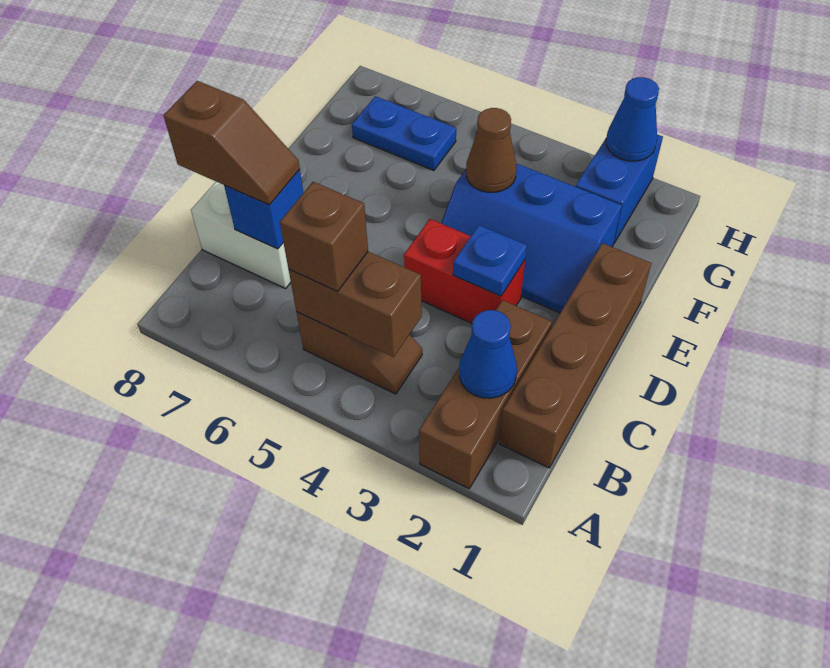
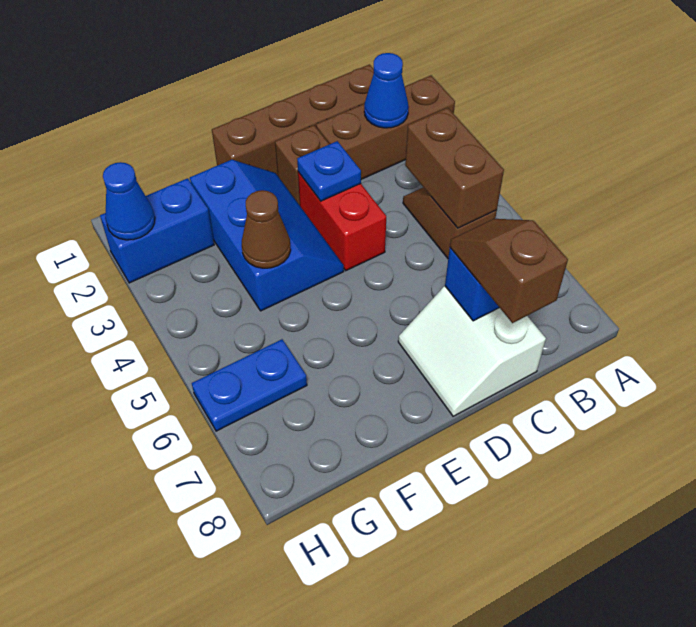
brown 1x1 brick [280,182,368,291] -> brown 1x1 brick moved to [275,125,329,205]
blue 1x2 plate [352,96,456,171] -> blue 1x2 plate turned to [192,339,307,431]

